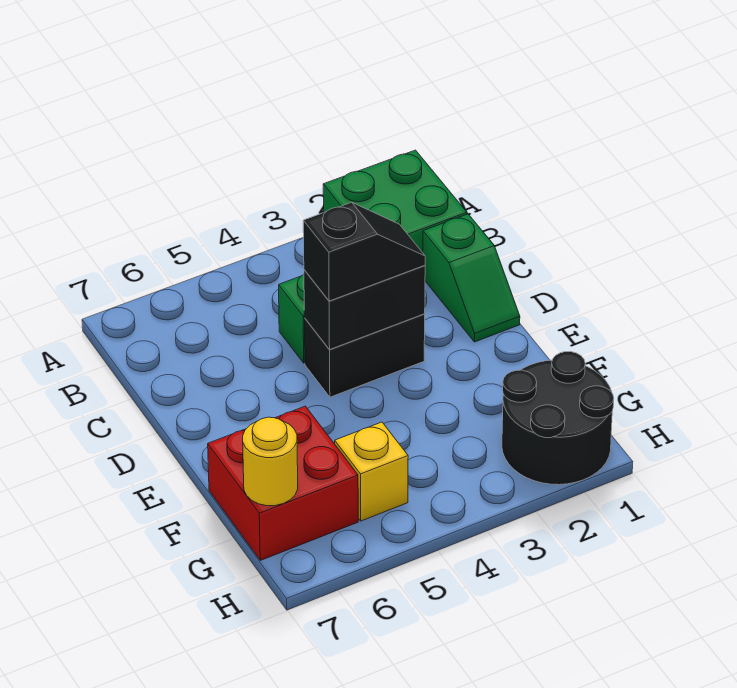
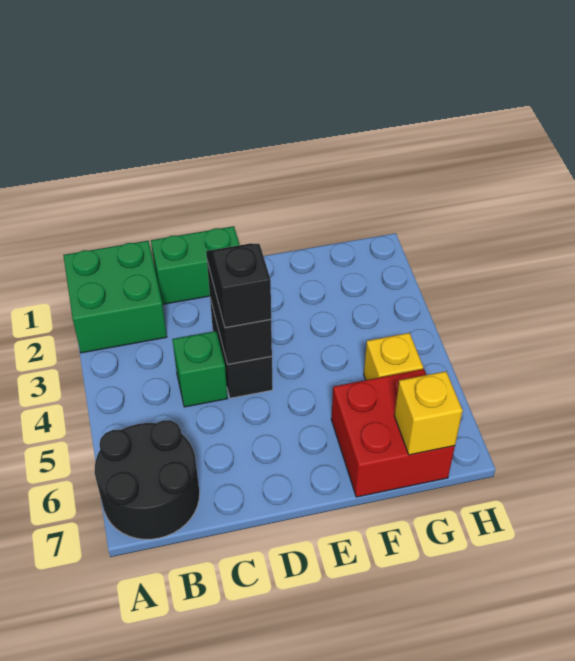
green 1x2 slope [423,214,520,342] -> green 1x2 brick [151,226,239,305]
black 2x2 round brick [502,352,614,485] -> black 2x2 round brick moved to [95,420,200,539]
yellow 1x1 round brick [243,417,298,506] -> yellow 1x1 brick [394,371,463,455]

